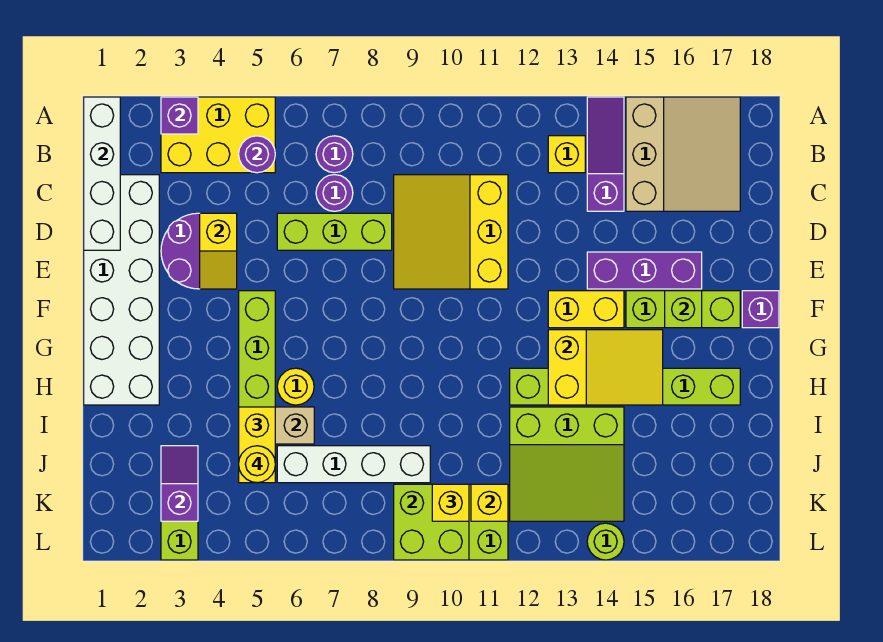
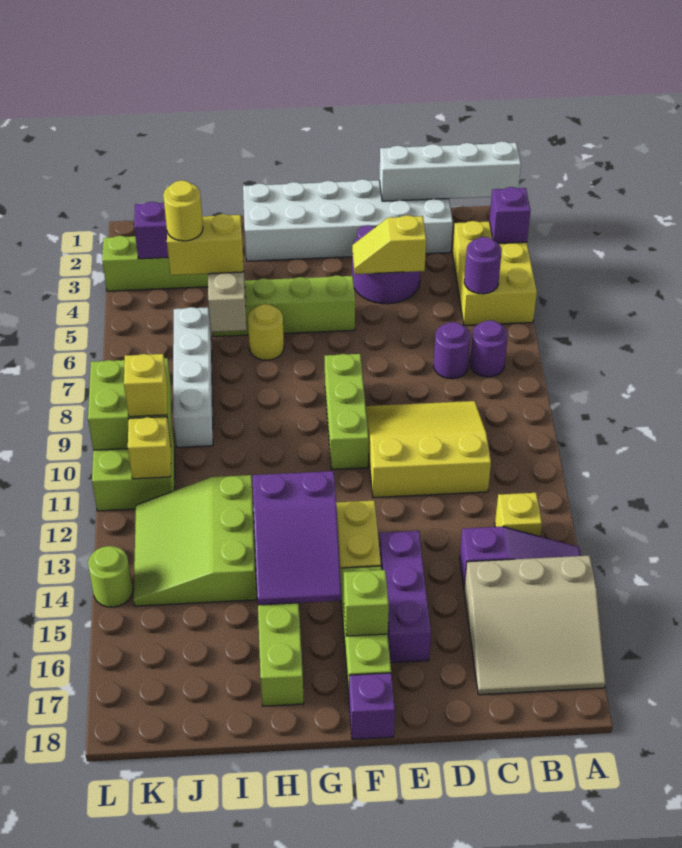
lime 1x3 brick [277,213,392,250] -> lime 1x3 brick moved to [325,354,369,469]
yellow 2x3 slope [548,330,663,405] -> purple 2x3 slope [252,471,342,605]

